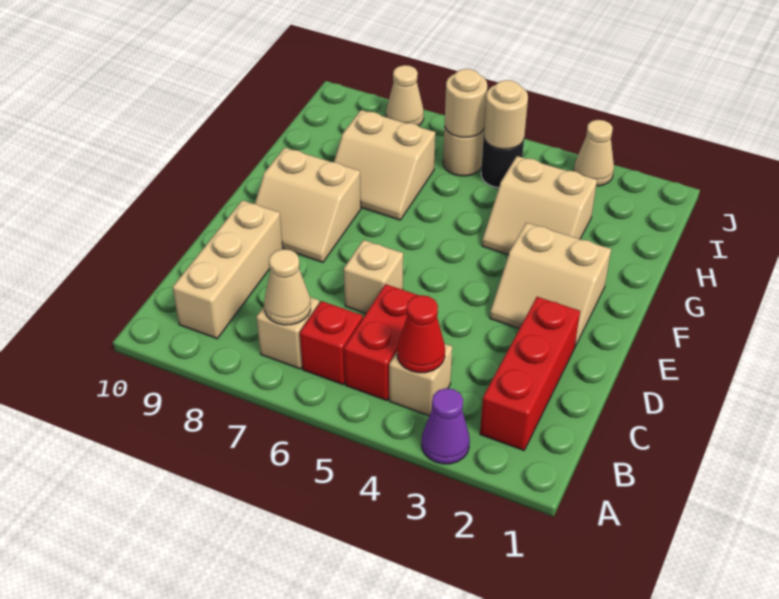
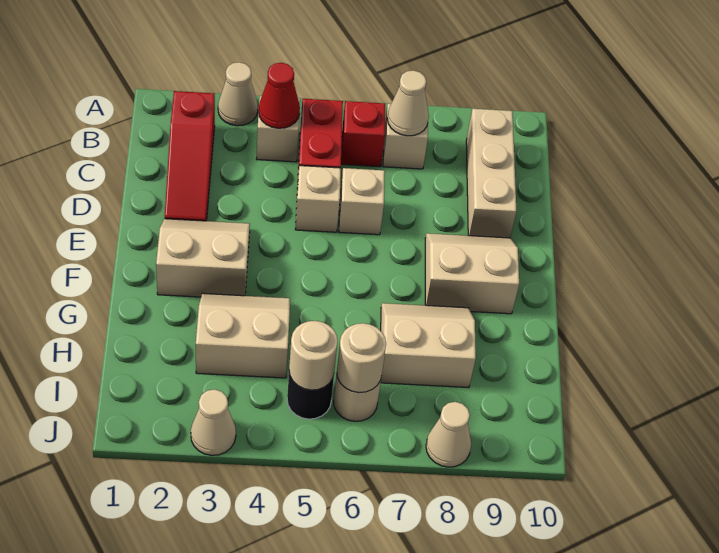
purple 1x1 cone [422,388,470,464] -> tan 1x1 cone [218,62,258,126]
red 1x3 brick [480,297,580,450] -> red 1x3 slope [165,91,215,221]
none -> tan 1x1 brick [295,166,341,232]

